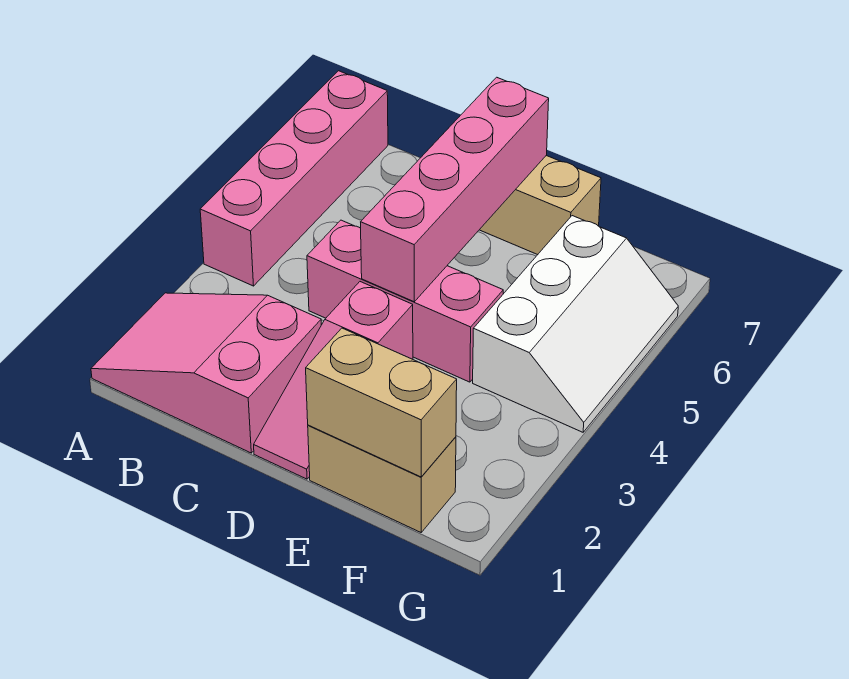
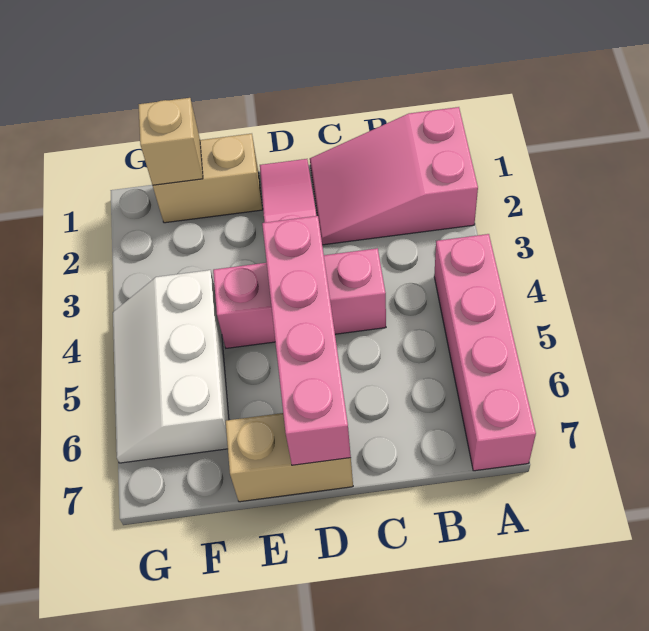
pink 2x3 slope [91,293,321,453] -> pink 2x3 slope turned to [310,107,478,245]
tan 1x2 brick [306,328,457,477] -> tan 1x1 brick [139,98,203,185]

